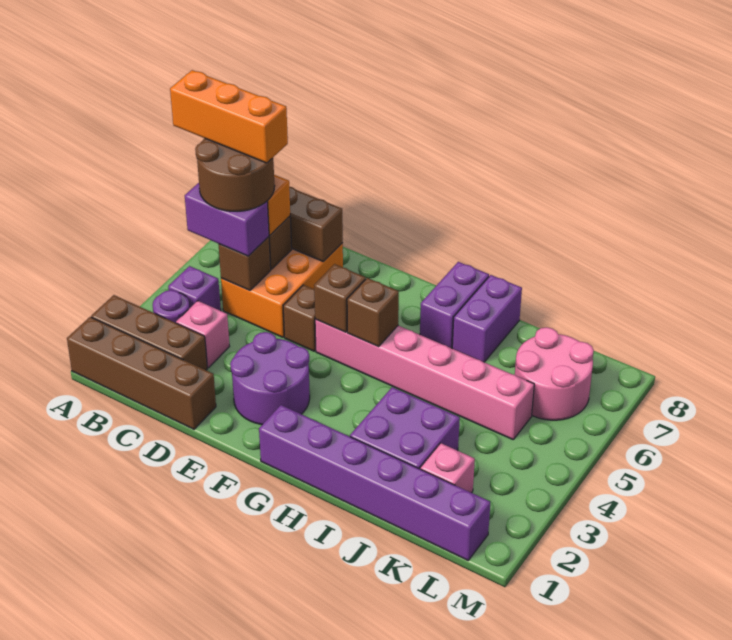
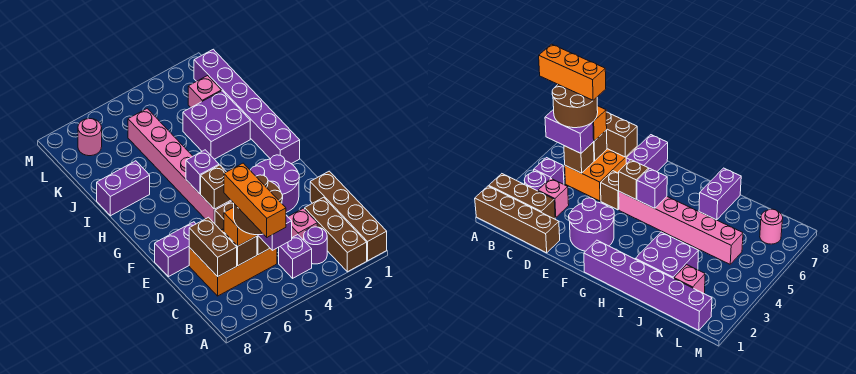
brown 1x1 brick [347,278,399,347] -> purple 1x1 brick [186,150,219,194]
purple 1x2 brick [420,262,489,348] -> purple 1x2 brick moved to [155,222,196,277]
pink 2x2 round brick [515,327,594,420] -> pink 1x1 round brick [78,119,102,156]

